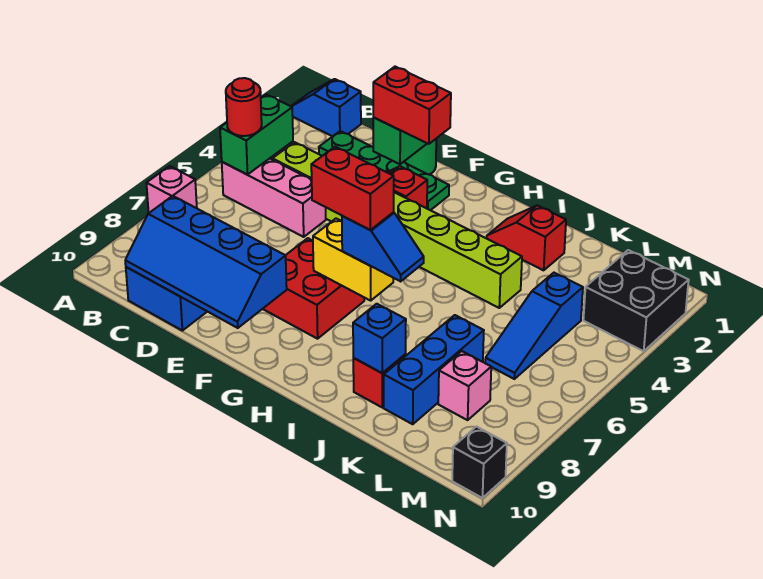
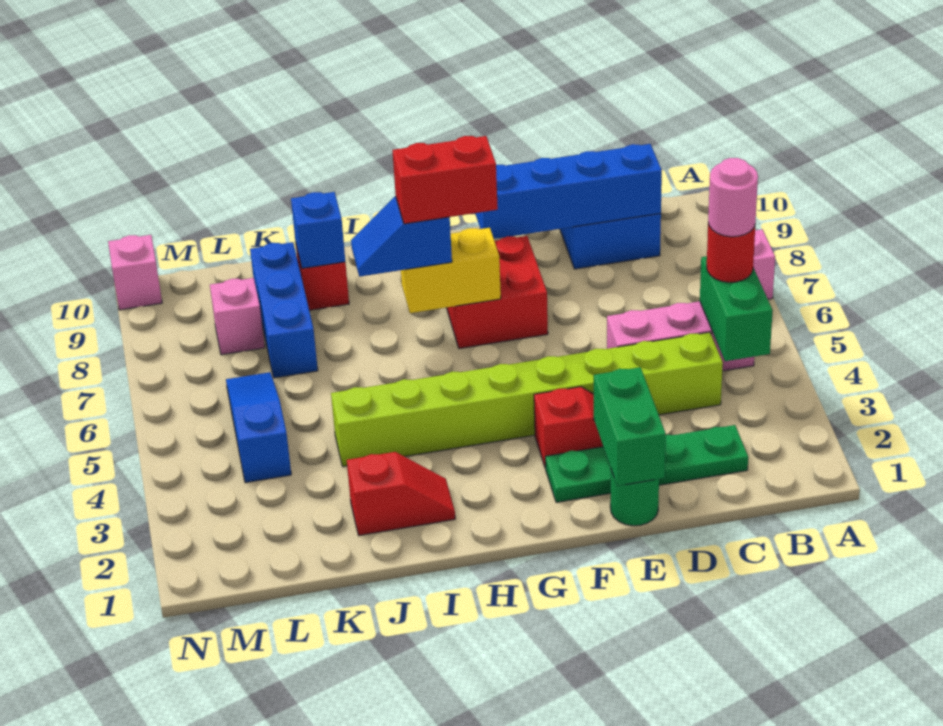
blue 1x2 slope [291,79,361,136] -> none
none -> pink 1x1 round brick [708,158,758,237]
red 1x2 brick [373,67,451,144] -> none
black 2x2 brick [583,250,689,351] -> none
black 1x1 brick [452,427,507,498] -> pink 1x1 brick [108,235,162,310]

